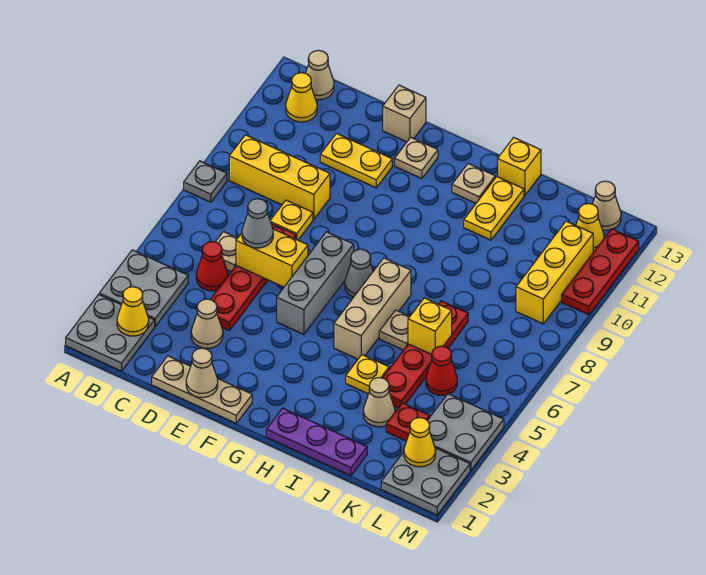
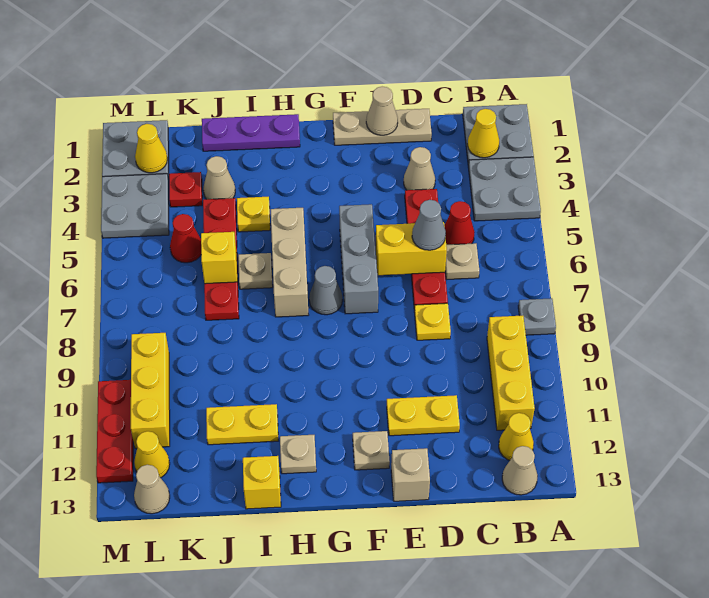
yellow 1x3 brick [229,135,330,219] -> yellow 1x3 brick turned to [487,316,535,430]
yellow 1x2 plate [464,177,524,240] -> yellow 1x2 plate turned to [206,404,278,445]

